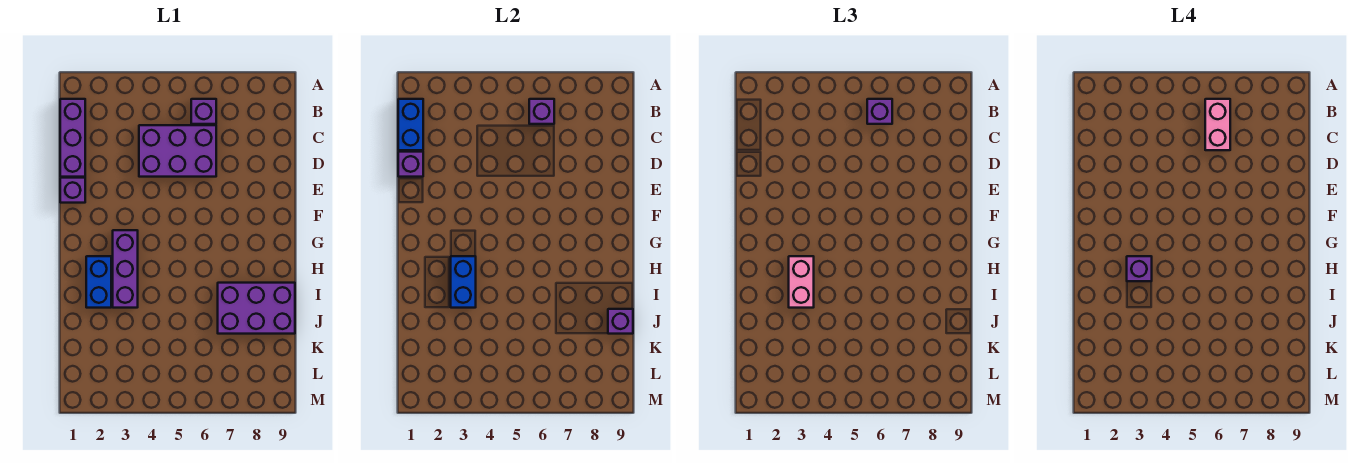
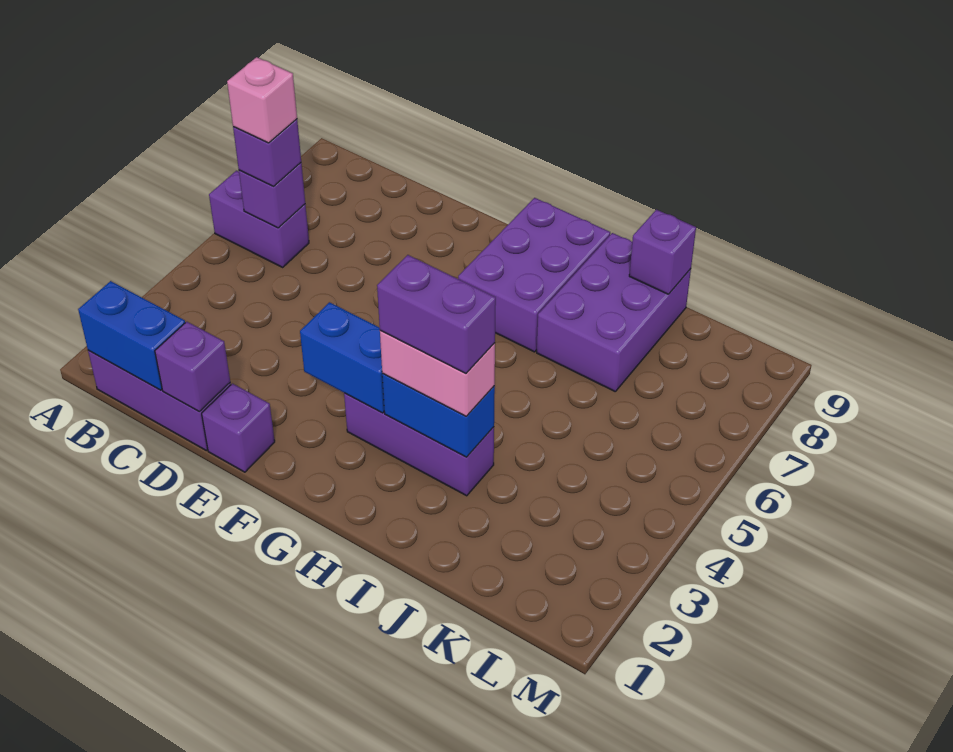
purple 1x1 brick [191,99,216,124] -> purple 1x2 brick [209,171,309,267]
pink 1x2 brick [1205,99,1230,150] -> pink 1x1 brick [227,57,297,143]
purple 2x3 brick [139,125,216,177] -> purple 2x3 brick moved to [458,198,610,352]
blue 1x2 brick [86,256,111,308] -> blue 1x2 brick moved to [300,302,384,413]
purple 1x1 brick [1127,256,1152,281] -> purple 1x2 brick [377,255,496,373]

